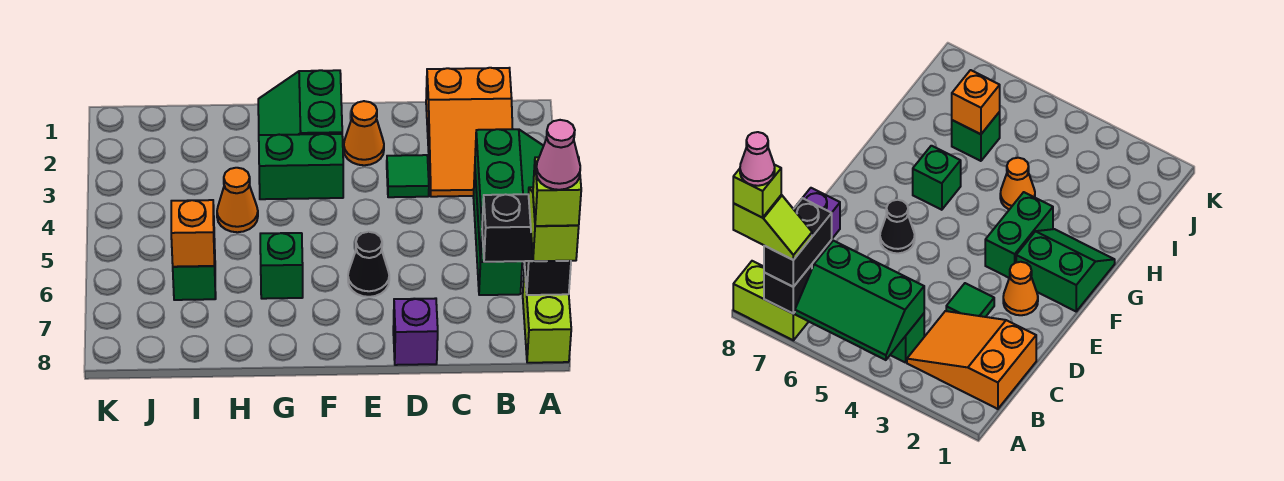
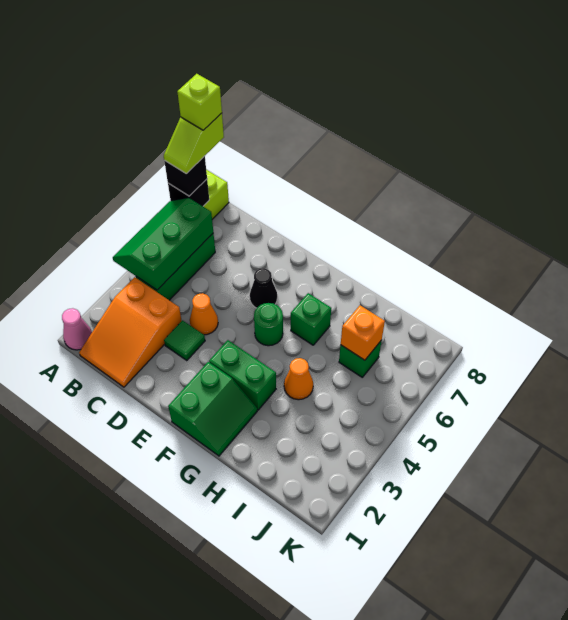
black 1x2 brick [482,194,533,262] -> black 1x1 brick [164,156,207,196]
pink 1x1 cone [536,120,580,190] -> pink 1x1 cone moved to [62,308,92,350]
orange 2x3 slope [426,68,512,197] -> orange 2x3 slope turned to [79,277,182,387]
purple 1x1 brick [393,298,438,365] -> none
orange 1x1 cone [344,101,384,165] -> orange 1x1 cone moved to [190,293,218,335]
none -> green 1x1 round brick [254,303,283,346]

